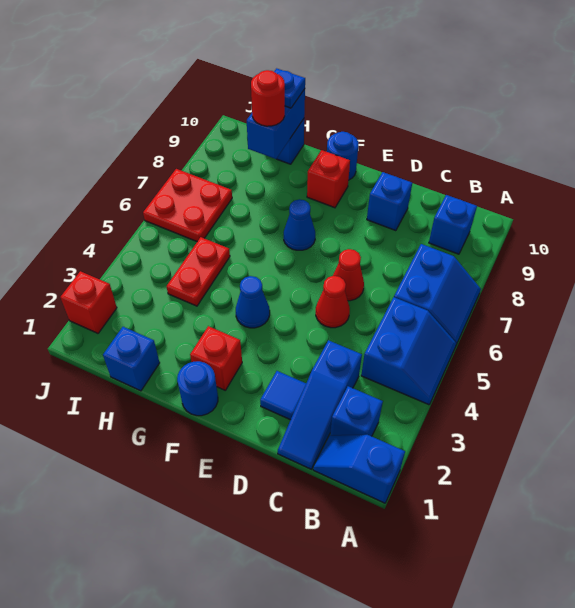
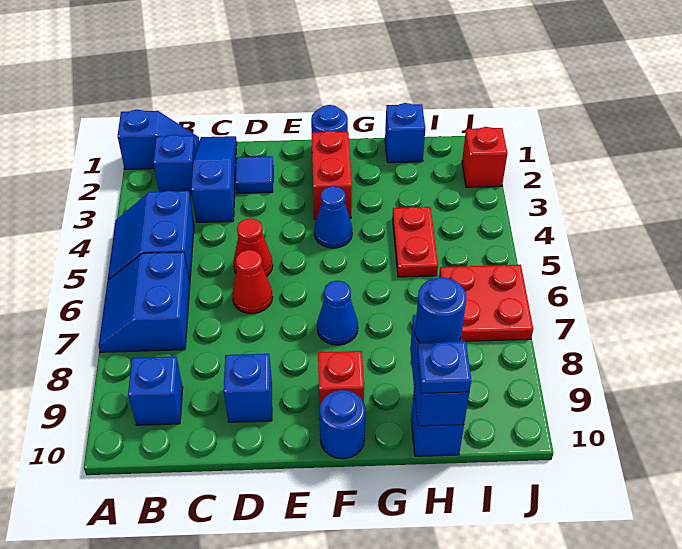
red 1x1 brick [190,326,242,390] -> red 1x2 brick [312,131,352,219]
red 1x1 round brick [251,70,285,126] -> blue 1x1 round brick [415,277,466,342]

